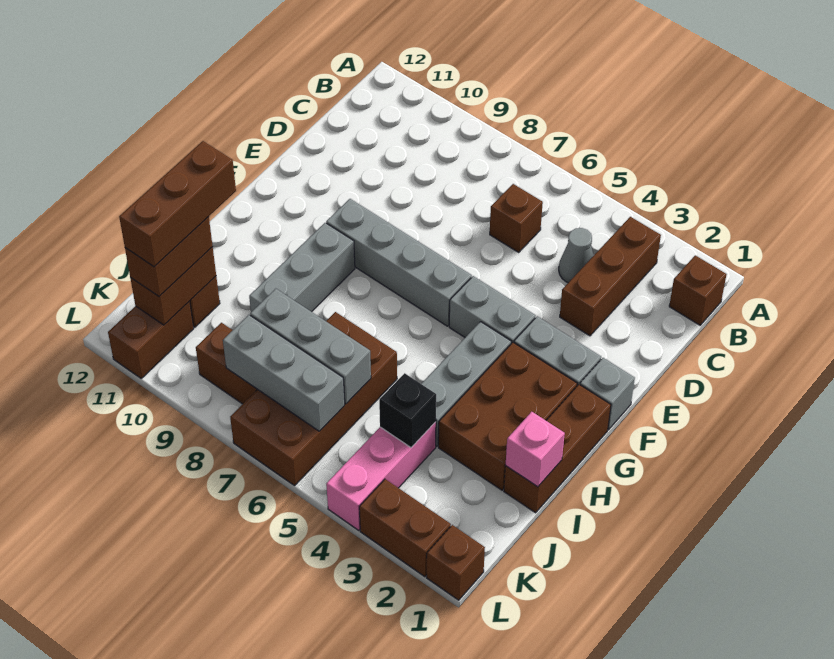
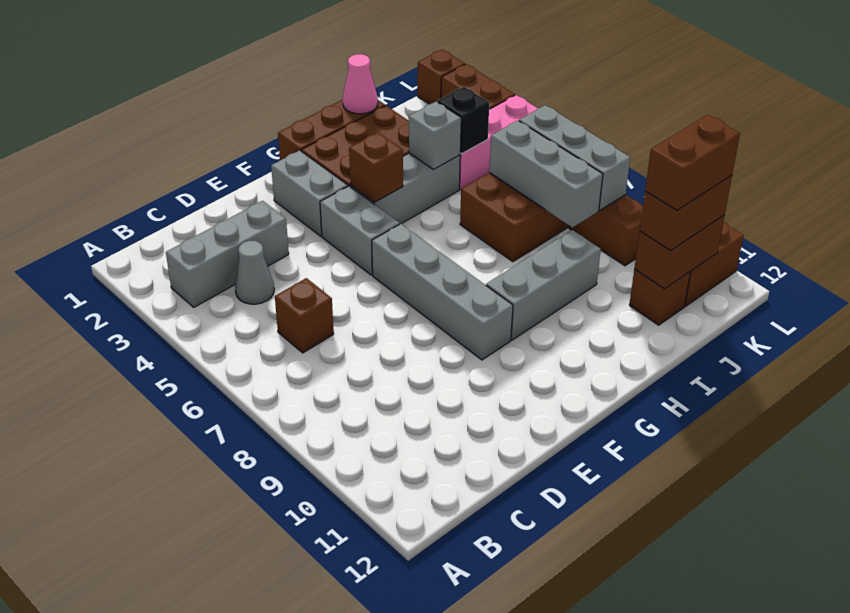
brown 1x1 brick [669,255,727,325] -> brown 1x1 brick moved to [349,132,403,202]
brown 1x3 brick [560,217,661,336] -> grey 1x3 brick [166,201,289,307]
grey 1x1 brick [580,358,635,430] -> grey 1x1 brick moved to [409,102,461,169]
pink 1x1 brick [506,412,565,487] -> pink 1x1 cone [343,54,378,114]
brown 1x3 brick [119,141,236,267] -> brown 1x2 brick [645,115,740,210]

